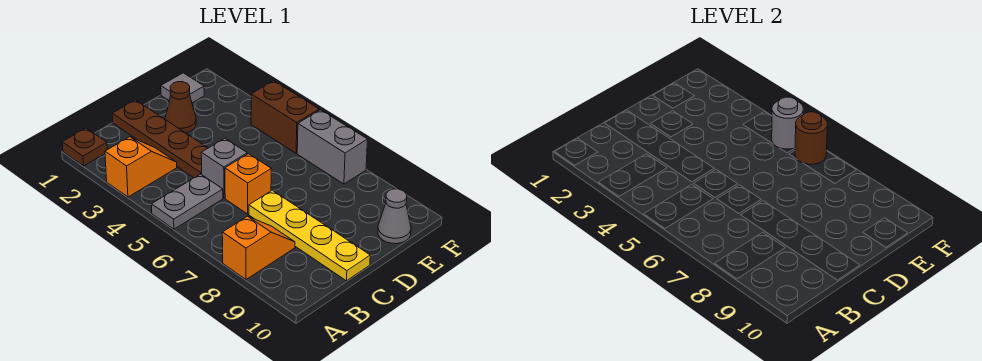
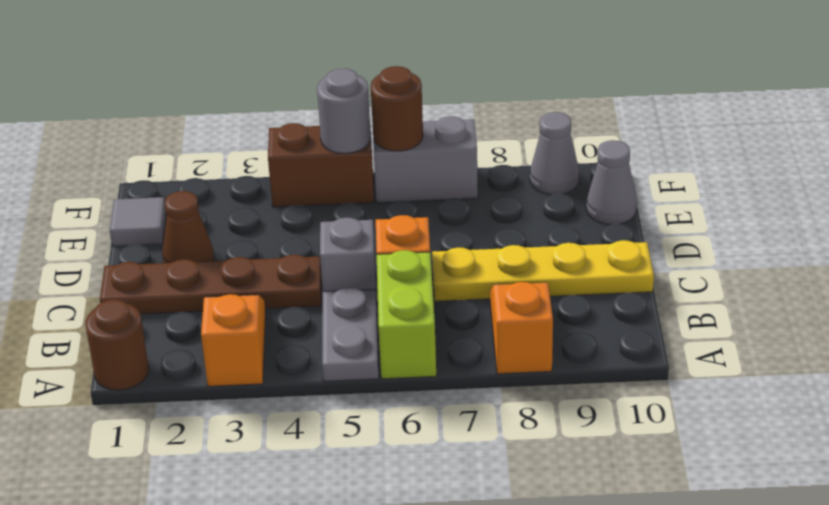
brown 1x1 plate [62,128,107,166] -> brown 1x1 round brick [85,299,149,390]
none -> lime 1x2 brick [377,250,436,379]
none -> grey 1x1 cone [530,112,579,195]

